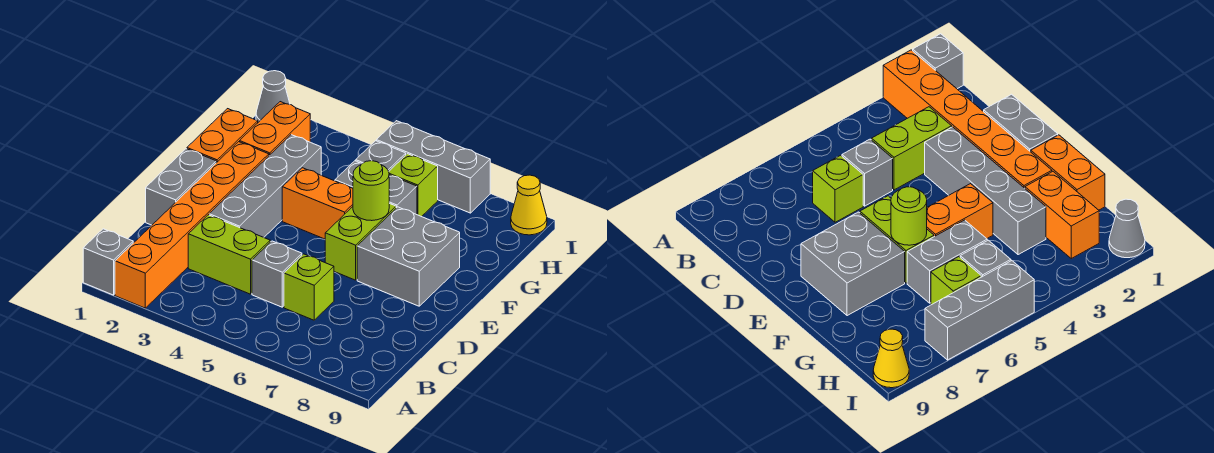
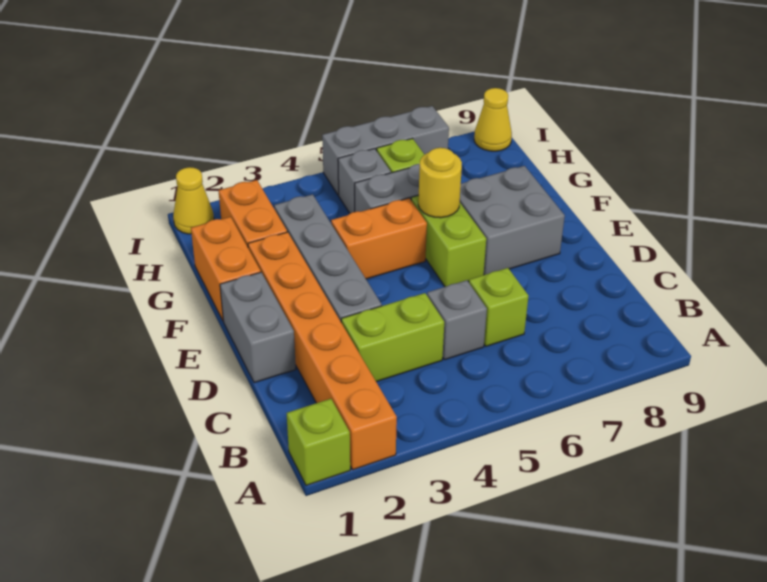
grey 1x1 brick [83,229,133,295] -> lime 1x1 brick [287,399,350,485]
lime 1x1 round brick [353,161,389,221] -> yellow 1x1 round brick [418,148,462,218]
grey 1x1 cone [256,71,290,122] -> yellow 1x1 cone [173,167,214,234]

